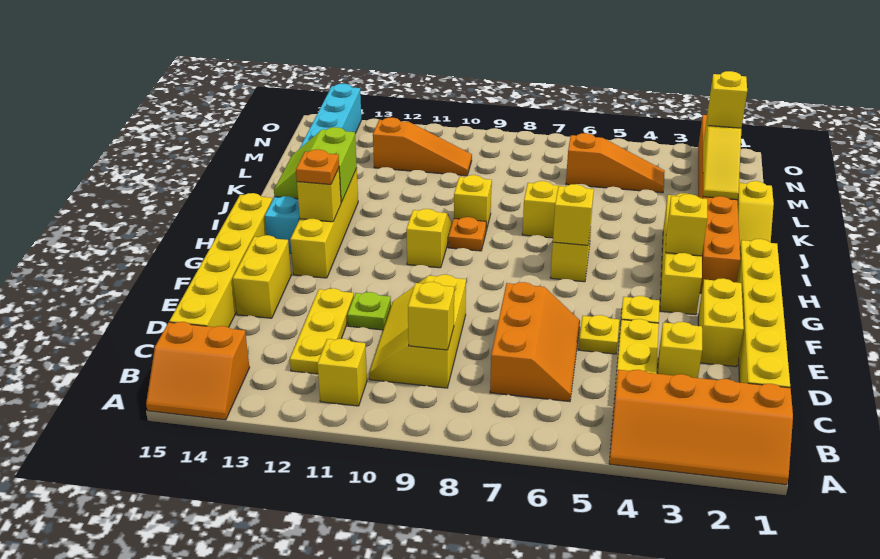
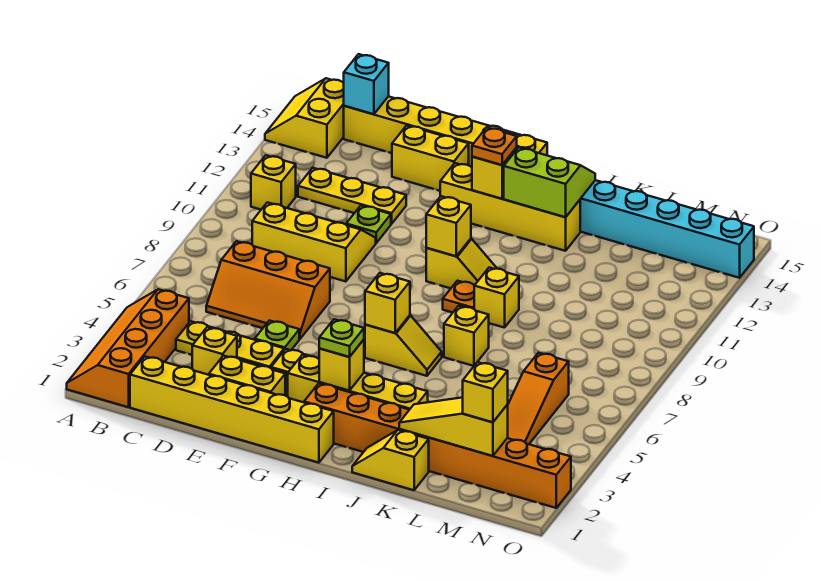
orange 2x2 slope [146,322,250,420] -> yellow 2x2 slope [265,78,344,158]
yellow 1x1 brick [408,282,454,350] -> yellow 1x1 brick moved to [426,196,471,256]
none -> cyan 1x1 brick [344,54,389,114]
yellow 1x1 plate [579,315,619,354] -> lime 1x1 plate [255,321,299,350]
none -> lime 1x1 plate [319,319,364,357]
orange 1x3 slope [373,118,472,176] -> none

